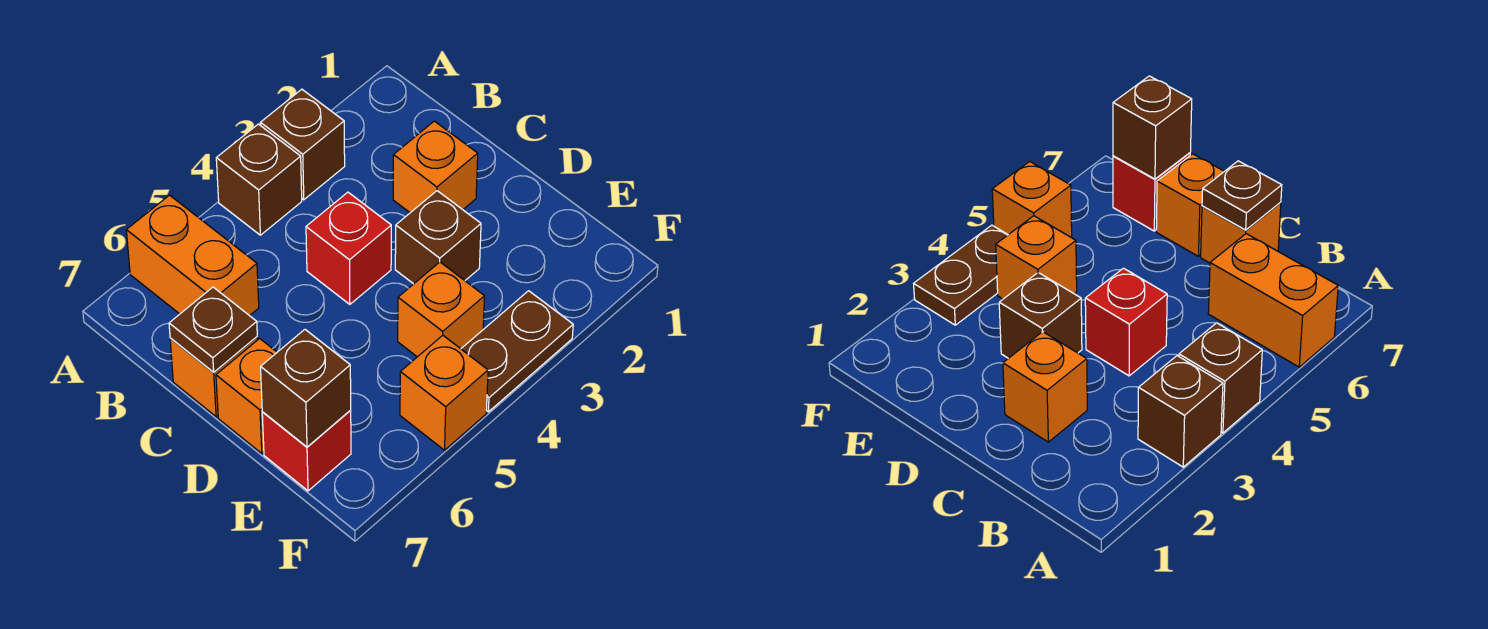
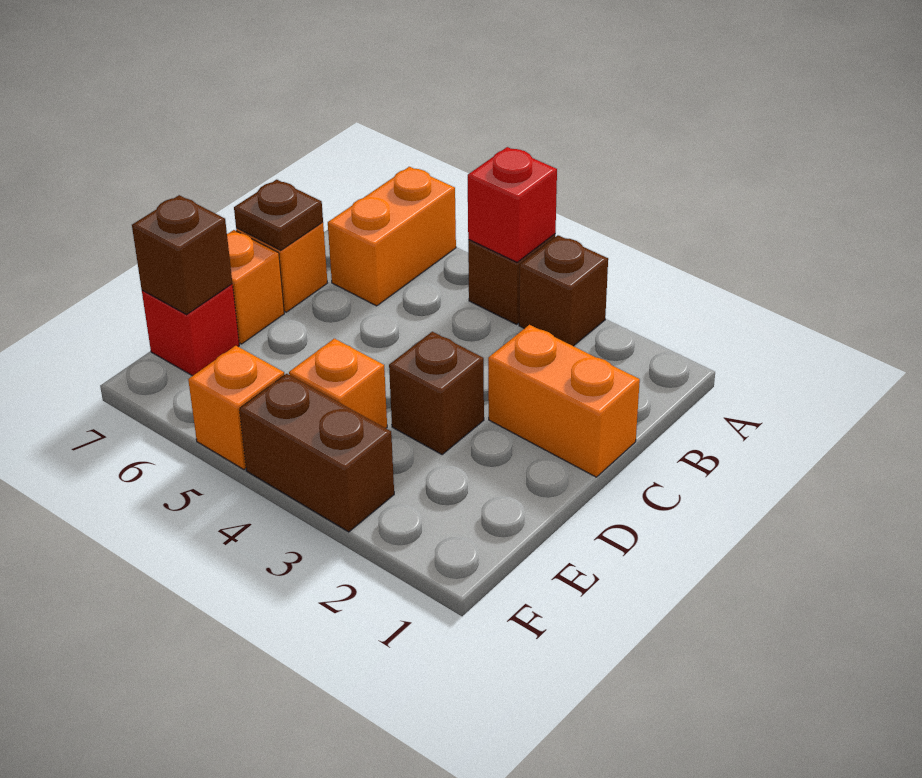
orange 1x1 brick [393,121,478,213] -> orange 1x2 brick [488,325,640,477]
red 1x1 brick [306,192,391,304] -> red 1x1 brick moved to [468,147,557,262]
brown 1x2 plate [461,291,573,412] -> brown 1x2 brick [239,374,394,532]

